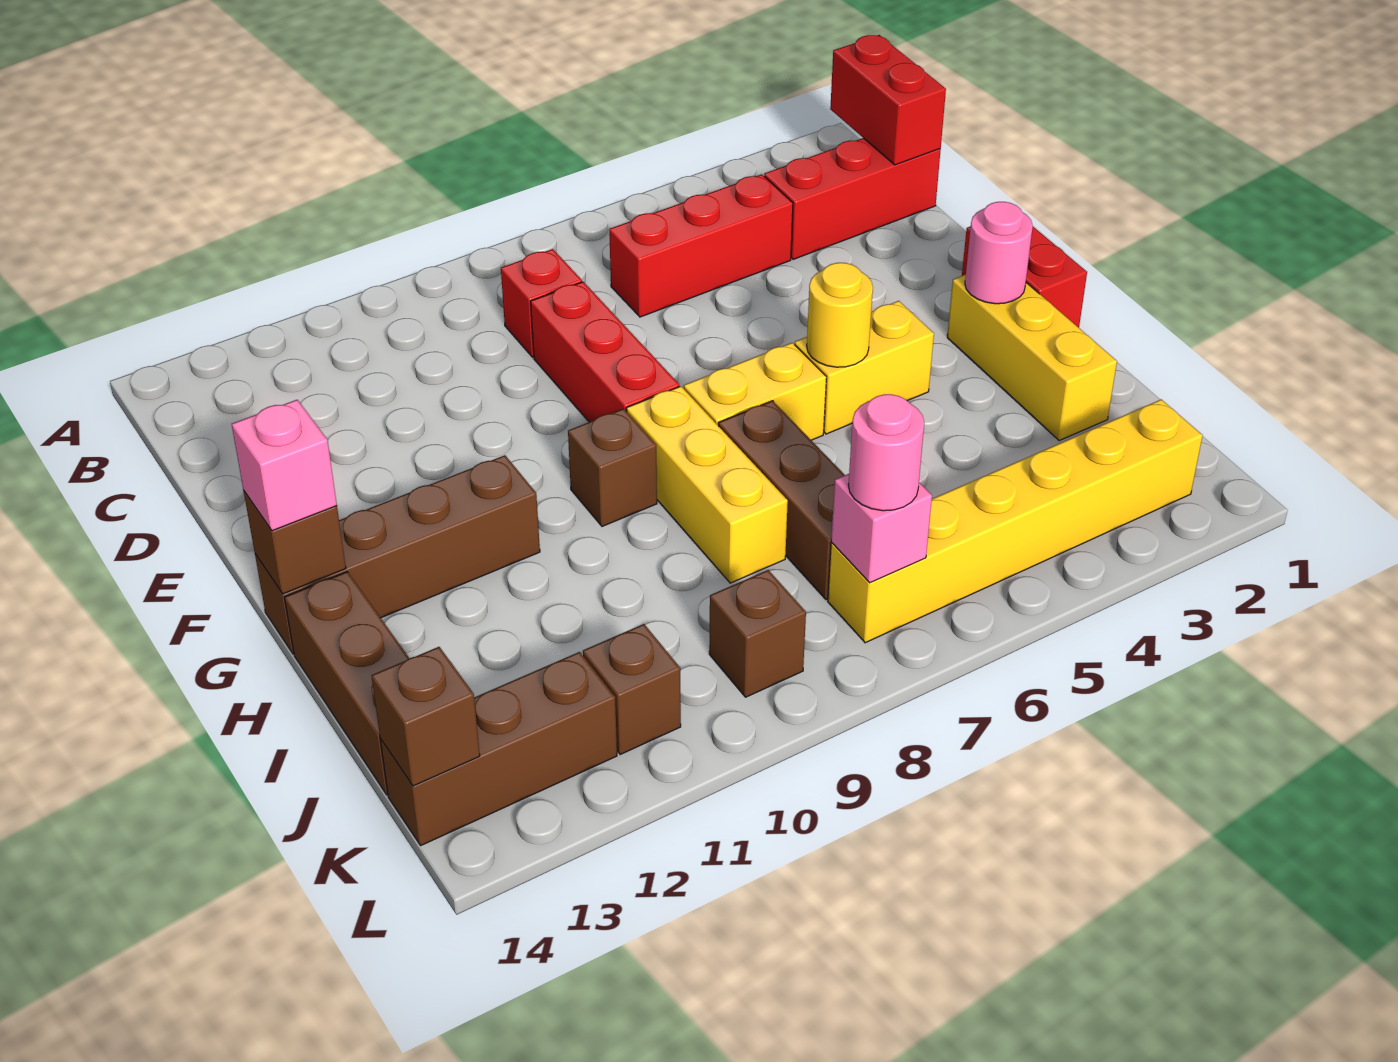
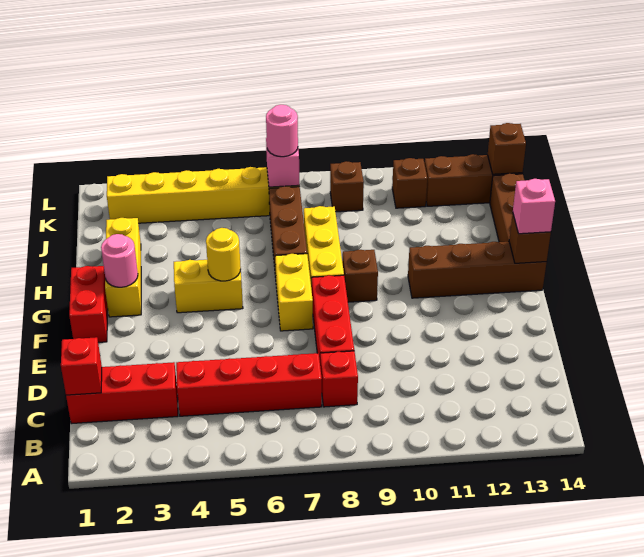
red 1x2 brick [830,35,946,165] -> red 1x1 brick [61,337,102,395]
red 1x3 brick [609,174,793,317] -> red 1x4 brick [176,353,322,416]
yellow 1x2 brick [684,343,826,440] -> yellow 1x2 brick turned to [275,254,313,331]

